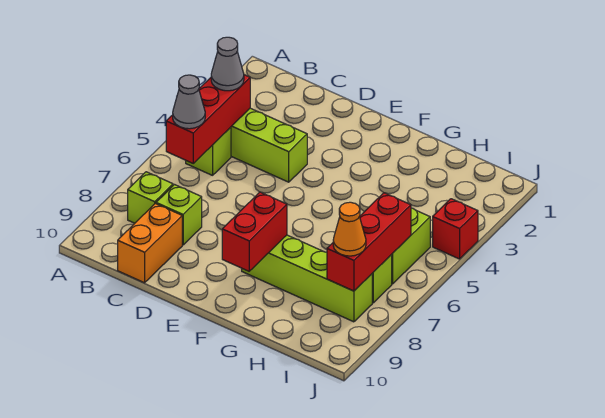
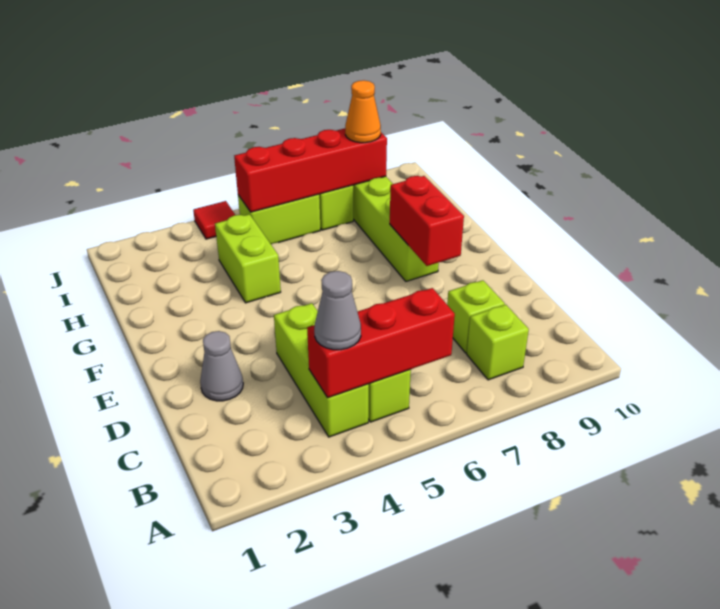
grey 1x1 cone [173,75,205,129] -> grey 1x1 cone moved to [200,331,243,401]
orange 1x2 brick [118,203,182,283] -> none
red 1x2 brick [222,192,287,271] -> red 1x2 brick turned to [390,176,464,266]
none -> lime 1x2 brick [215,214,281,303]
red 1x3 brick [327,193,411,291] -> red 1x4 brick [234,128,387,212]
red 1x1 brick [433,199,478,259] -> red 1x1 tile [193,201,235,239]

